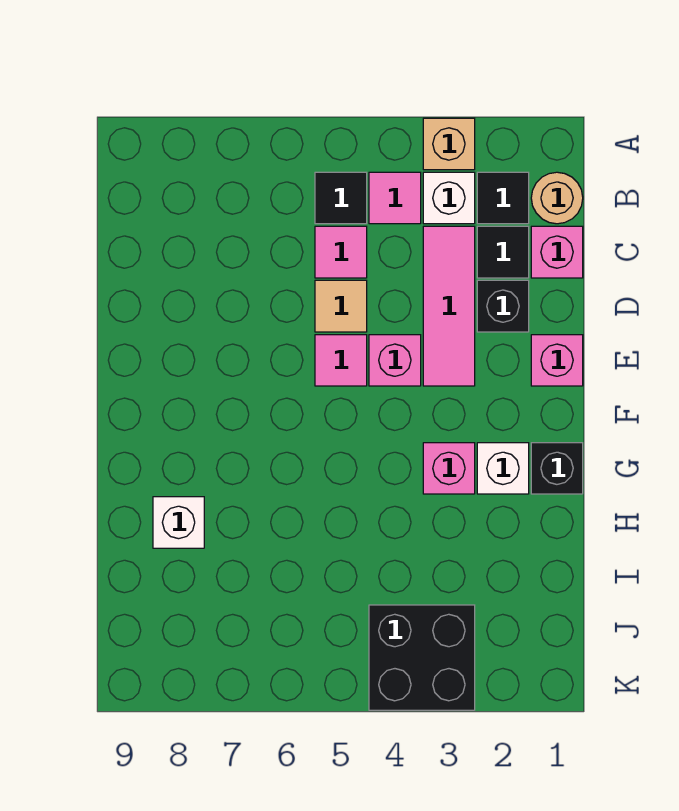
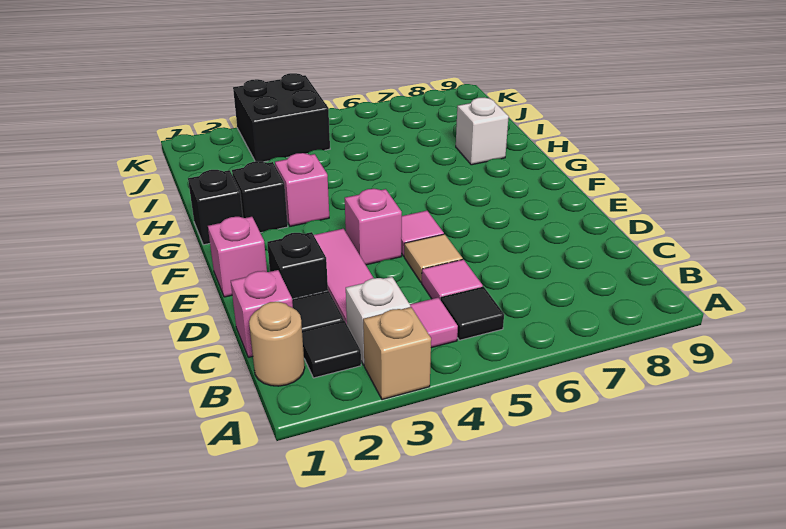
white 1x1 brick [477,443,529,494] -> black 1x1 brick [232,161,288,233]

